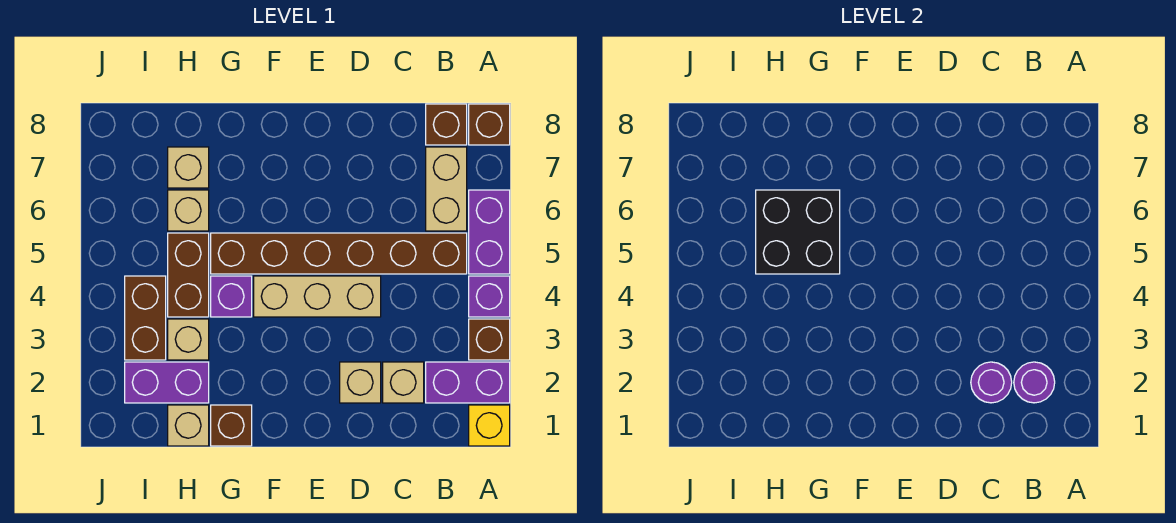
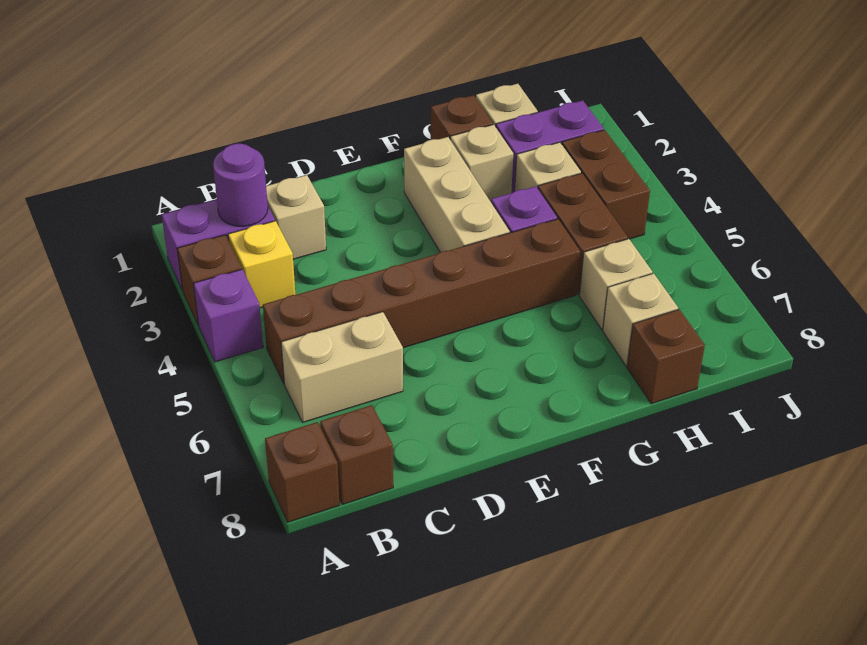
yellow 1x1 brick [469,405,510,446] -> yellow 1x1 brick moved to [228,221,295,308]
purple 1x2 brick [469,190,510,274] -> none
tan 1x2 brick [426,147,467,231] -> tan 1x2 brick turned to [281,312,403,422]
purple 1x1 round brick [971,362,1012,403] -> none
tan 1x1 brick [340,362,381,403] -> tan 1x1 brick moved to [450,125,513,202]
tan 1x3 brick [254,276,381,317] -> tan 1x3 brick turned to [404,137,510,252]
black 2x2 brick [756,190,840,274] -> none
none -> brown 1x1 brick [627,309,705,404]

